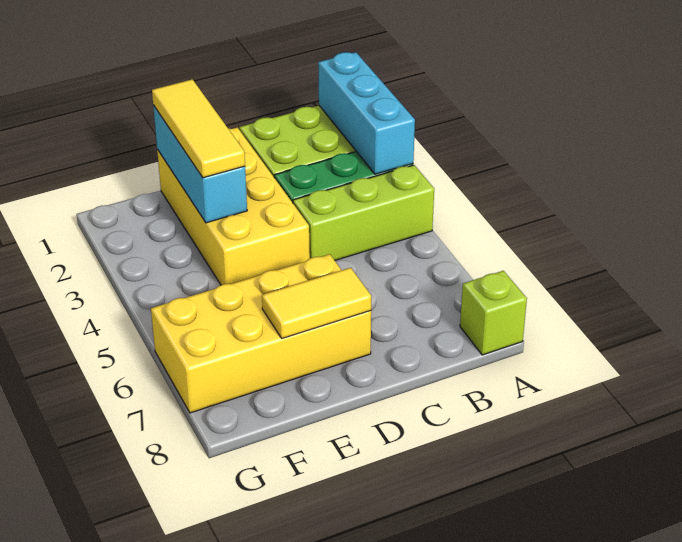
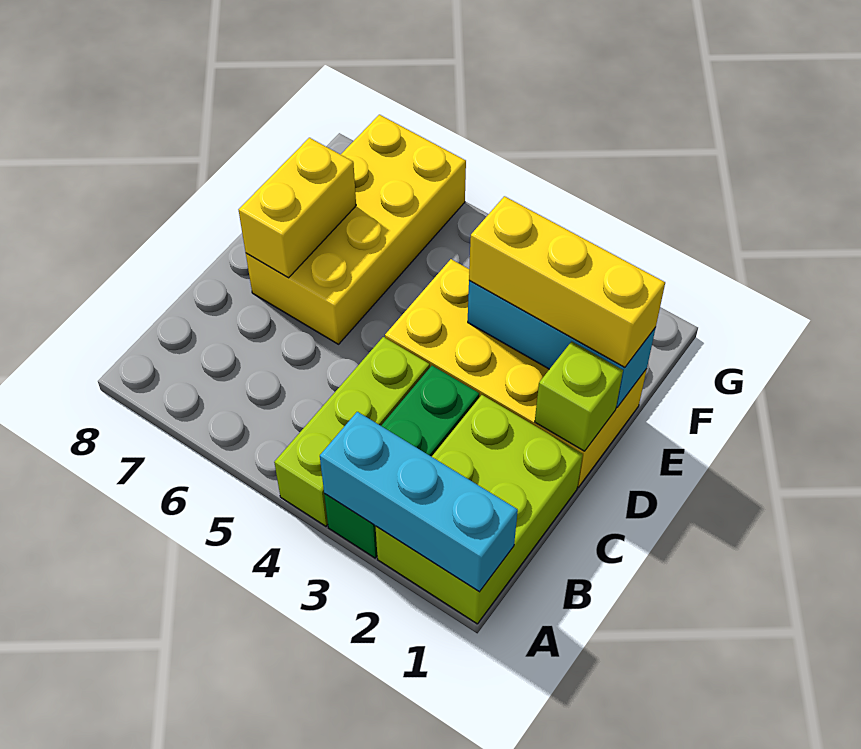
lime 1x1 brick [460,271,527,355] -> lime 1x1 brick moved to [535,341,623,451]
yellow 1x2 tile [262,268,371,338] -> yellow 1x2 brick [239,138,356,278]
yellow 1x3 tile [152,79,245,178] -> yellow 1x3 brick [469,196,665,367]

